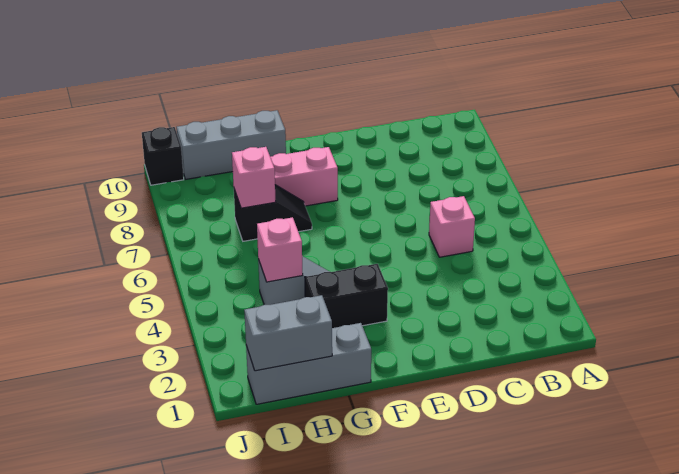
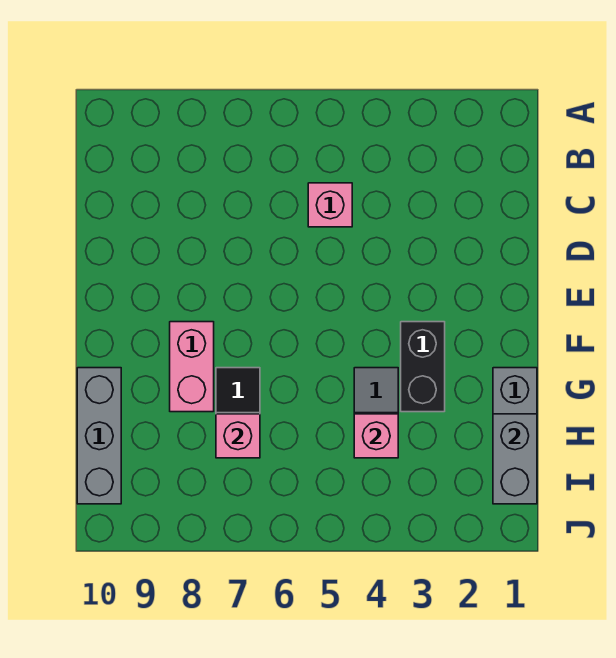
black 1x1 brick [142,127,184,185] -> none

